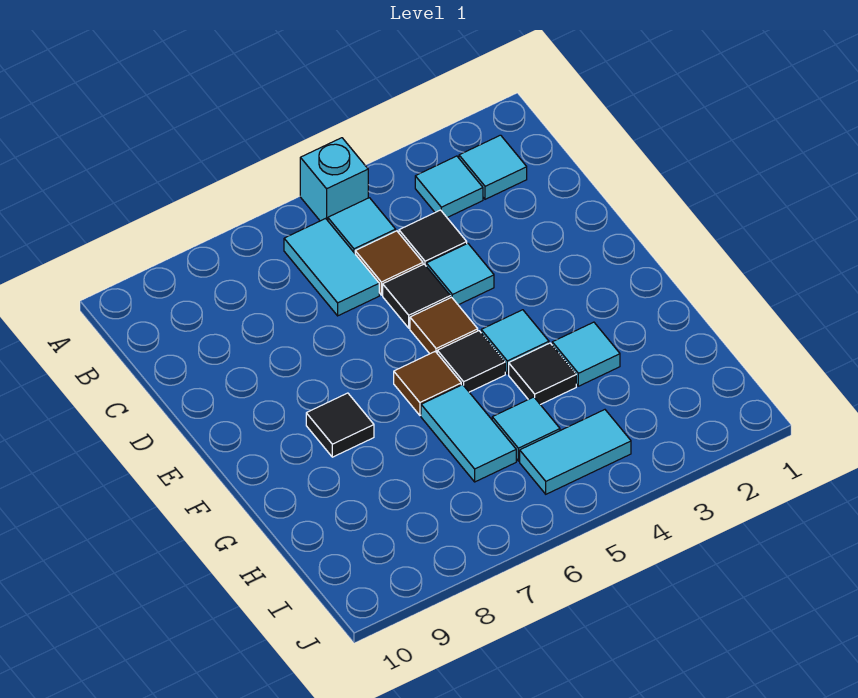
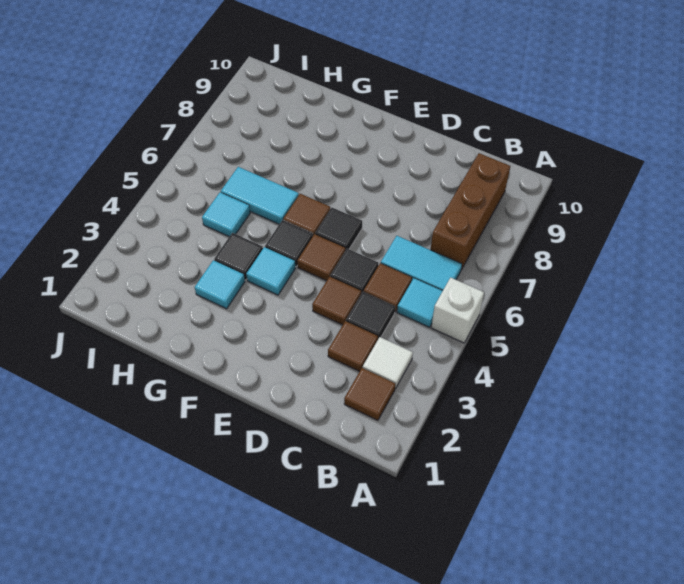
cyan 1x1 brick [300,138,368,221] -> white 1x1 brick [431,278,484,343]
cyan 1x1 tile [459,135,527,199] -> brown 1x1 tile [344,368,395,420]
cyan 1x1 tile [415,156,483,217] -> white 1x1 tile [363,337,413,388]
none -> brown 1x3 brick [431,153,510,270]
none -> brown 1x1 tile [328,321,378,371]
cyan 1x1 tile [426,243,494,305] -> brown 1x1 tile [312,277,361,325]
black 1x1 tile [306,393,374,457] -> black 1x1 tile moved to [315,208,362,251]
cyan 1x2 tile [520,410,631,494] -> none

